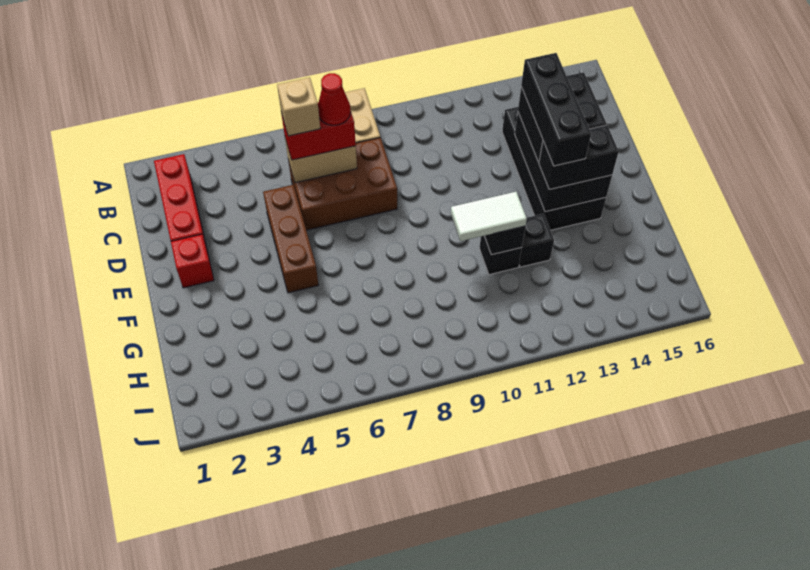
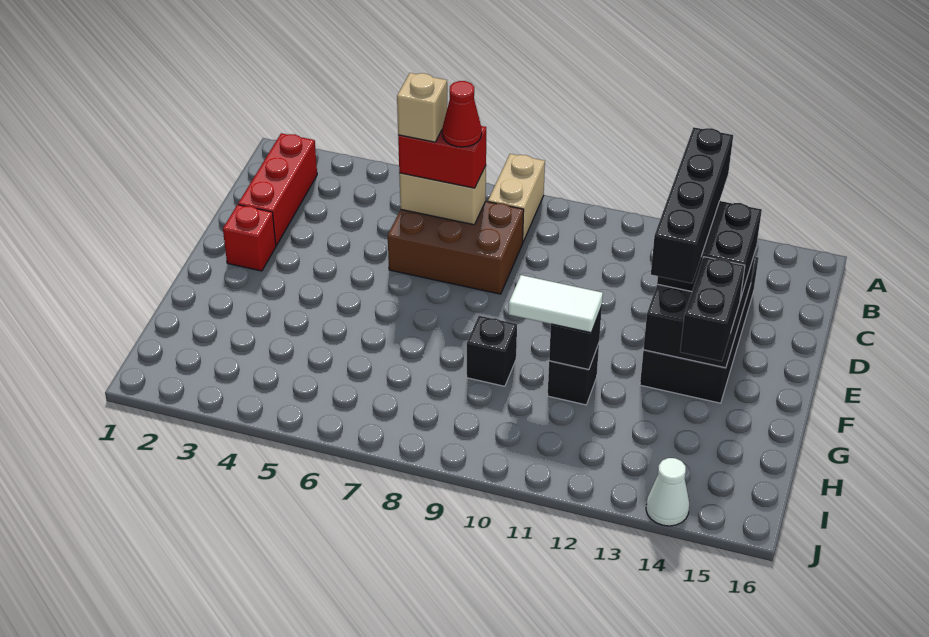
brown 1x3 brick [263,185,318,293] -> none
black 1x3 brick [521,53,591,166] -> black 1x4 brick [651,127,733,283]
black 1x2 brick [539,125,619,189] -> black 1x2 brick turned to [680,257,745,361]
black 1x1 brick [519,214,554,267] -> black 1x1 brick moved to [467,316,517,386]
none -> white 1x1 cone [646,458,689,526]

